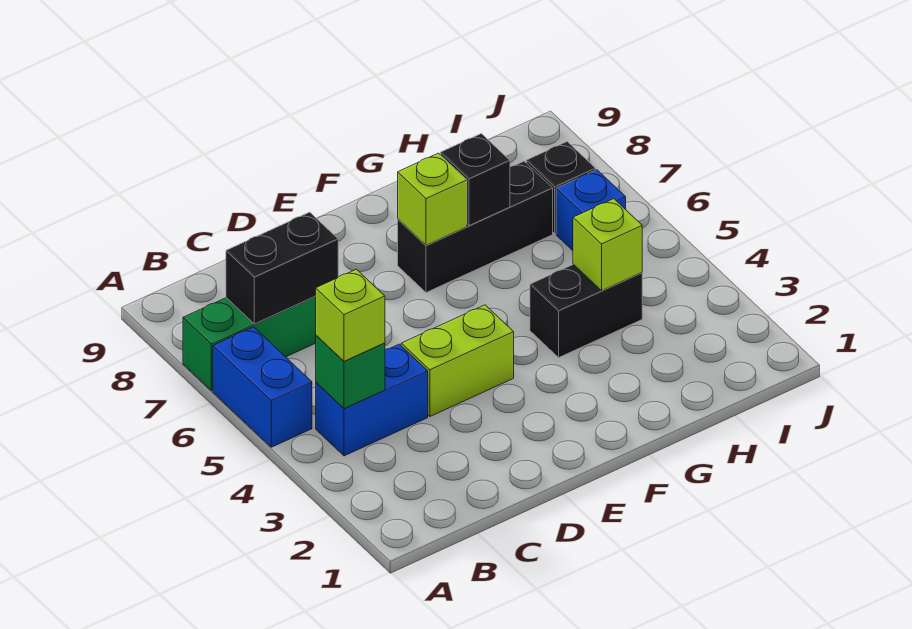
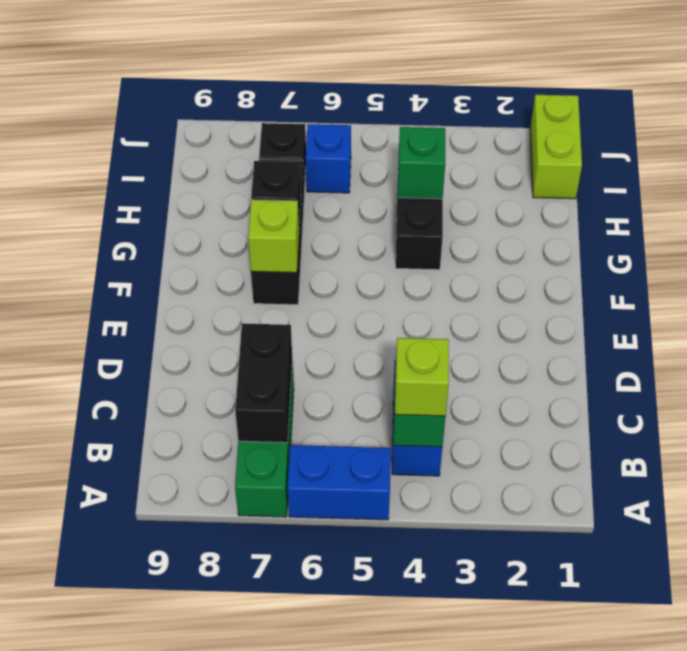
lime 1x2 brick [401,305,514,416] -> lime 1x2 brick moved to [530,95,582,199]
lime 1x1 brick [573,199,642,291] -> green 1x1 brick [398,127,445,199]

